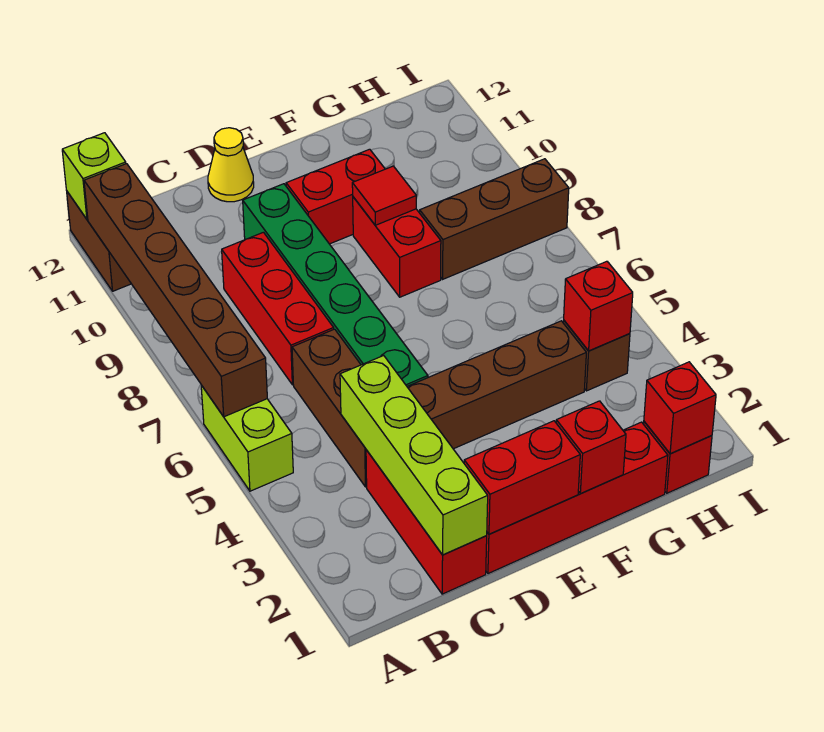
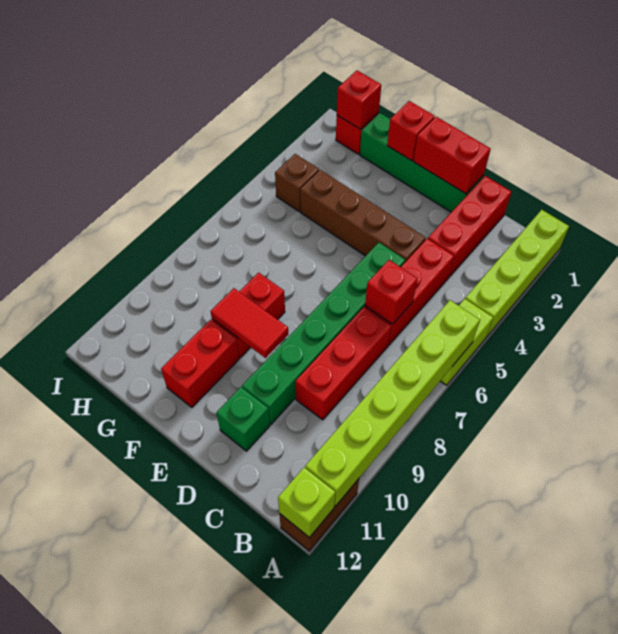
brown 1x6 brick [84,164,267,417] -> lime 1x6 brick [305,300,480,506]
lime 1x4 brick [340,356,488,555] -> lime 1x4 brick moved to [465,210,569,336]
brown 1x3 brick [292,329,367,487] -> red 1x3 brick [365,238,454,345]
red 1x4 brick [486,422,668,574] -> green 1x4 brick [360,113,484,212]
none -> green 1x1 brick [216,387,270,451]
yellow 1x1 cone [208,128,254,202] -> none
red 1x2 brick [286,149,385,244] -> red 1x2 brick turned to [161,320,239,407]
red 1x1 tile [352,166,416,225] -> red 1x2 tile [211,288,288,358]
brown 1x3 brick [420,159,569,279] -> none
red 1x1 brick [564,261,633,351] -> red 1x1 brick moved to [365,260,417,324]

